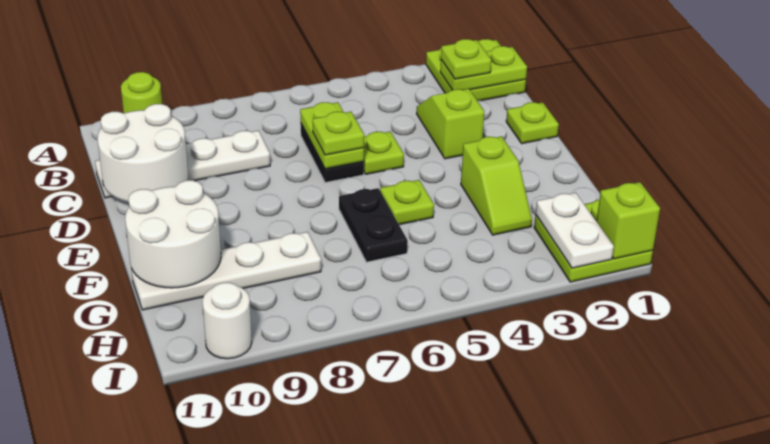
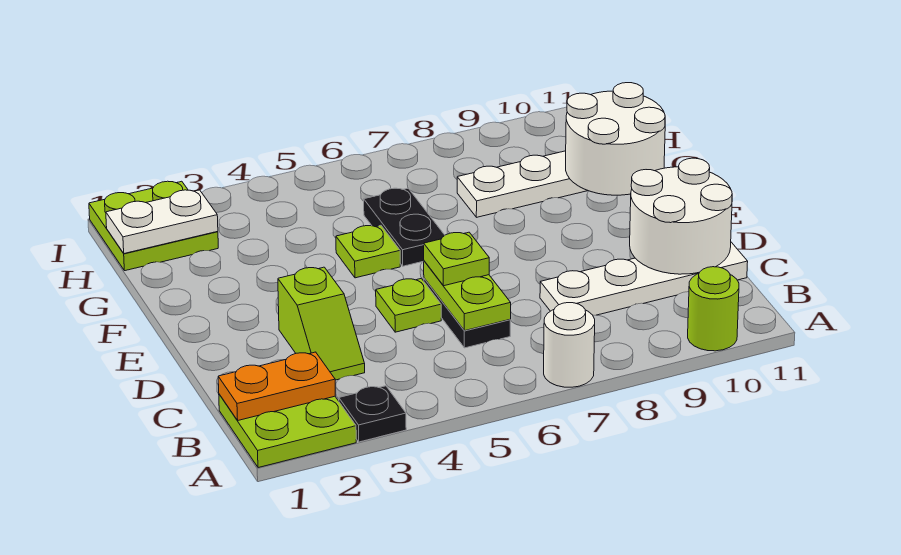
none -> black 1x1 plate [339,386,406,442]
lime 1x2 plate [440,46,527,90] -> orange 1x2 plate [218,352,335,420]
lime 1x1 plate [441,39,491,79] -> none
lime 1x1 plate [506,102,559,144] -> none
lime 1x2 slope [461,136,532,235] -> none
white 1x2 plate [536,193,614,268] -> white 1x2 plate turned to [106,190,218,253]
lime 1x1 brick [596,182,660,259] -> none
white 1x1 round brick [202,282,252,359] -> white 1x1 round brick moved to [544,303,595,387]

